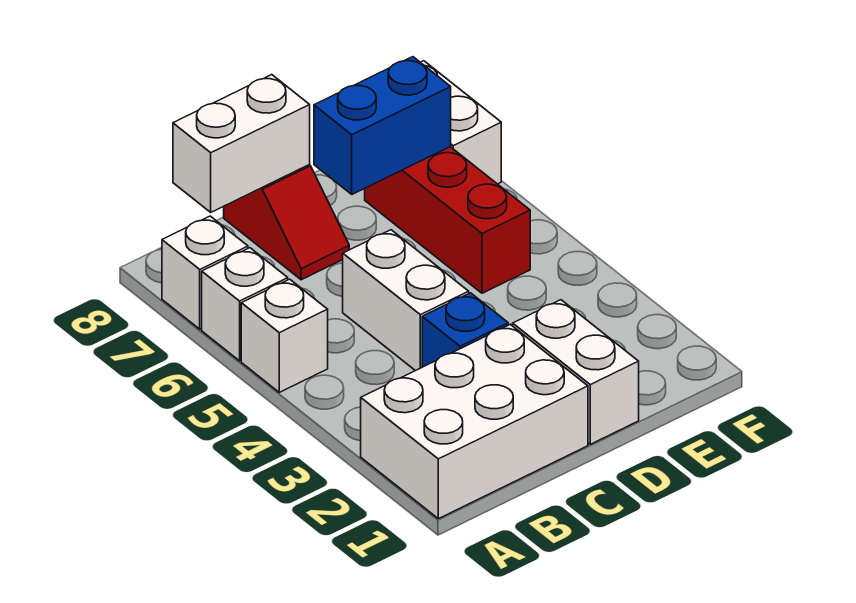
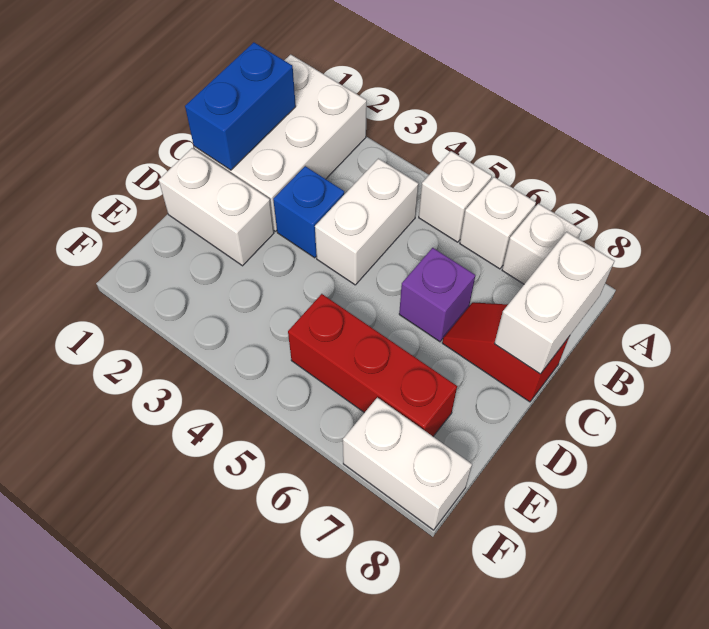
white 1x2 brick [343,230,469,371] -> white 1x2 brick turned to [315,159,418,285]
none -> purple 1x1 brick [399,248,475,342]
blue 1x2 brick [314,57,451,194] -> blue 1x2 brick moved to [185,42,296,170]

